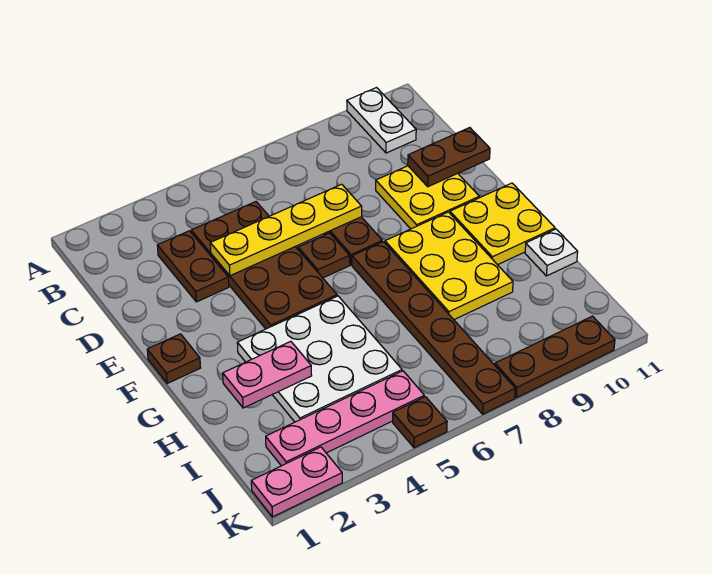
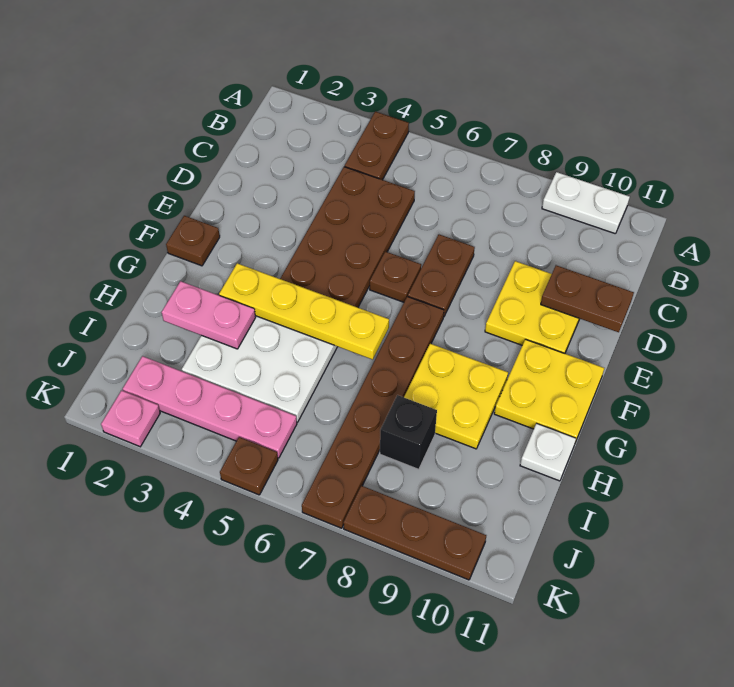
white 1x2 plate [347,88,416,153] -> white 1x2 plate turned to [542,172,630,234]
brown 1x2 plate [157,231,229,302] -> brown 1x2 plate moved to [345,112,409,180]
yellow 1x4 plate [210,184,362,276] -> yellow 1x4 plate moved to [219,263,389,360]
yellow 2x3 plate [385,212,513,320] -> yellow 2x2 plate [404,344,508,449]
none -> black 1x1 brick [380,395,437,469]
pink 1x2 plate [251,447,342,517] -> pink 1x1 plate [101,390,160,447]

